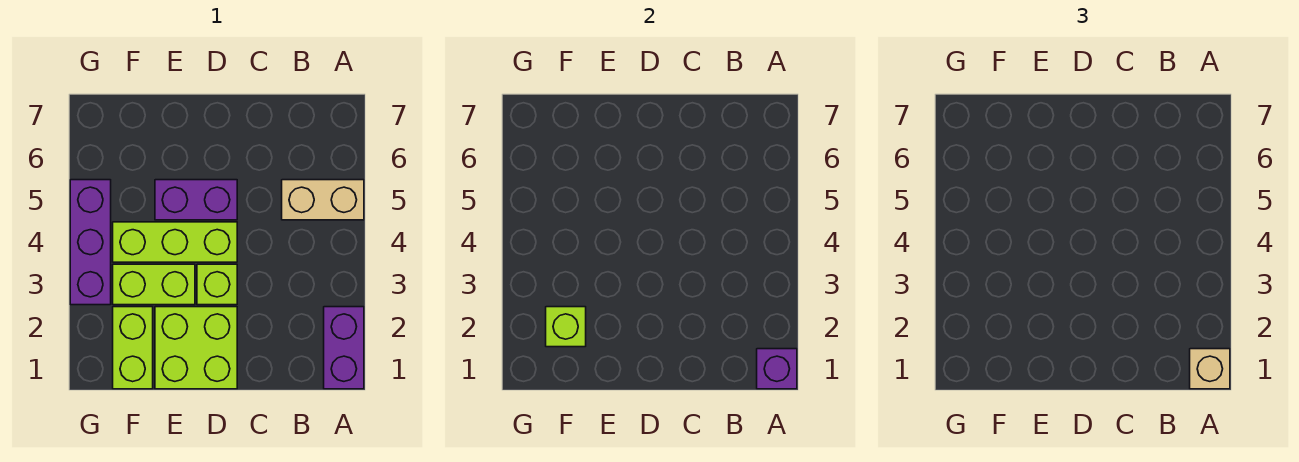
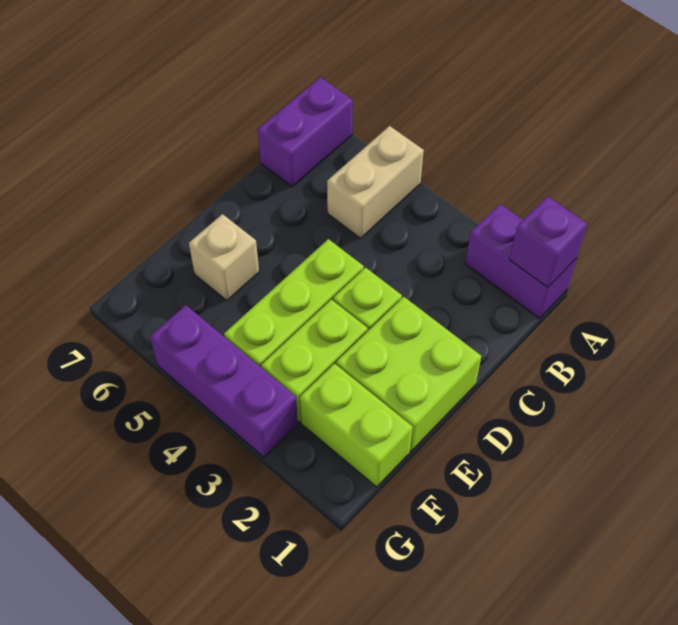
tan 1x1 brick [1190,349,1230,389] -> tan 1x1 brick moved to [189,214,259,301]
purple 1x2 brick [155,180,237,220] -> purple 1x2 brick moved to [258,77,353,187]
lime 1x1 brick [546,307,586,347] -> none

